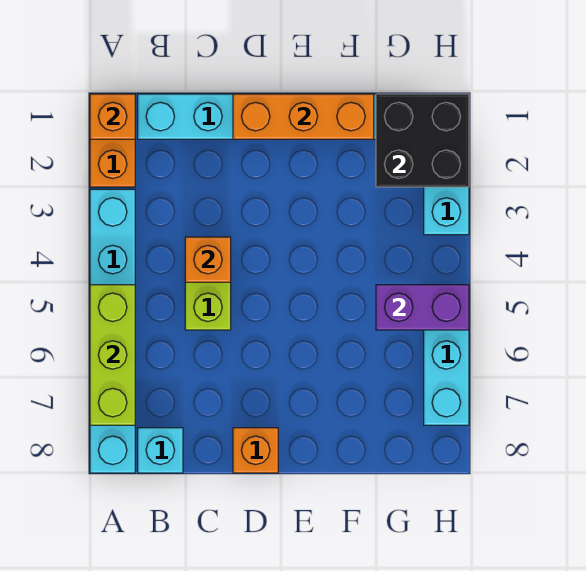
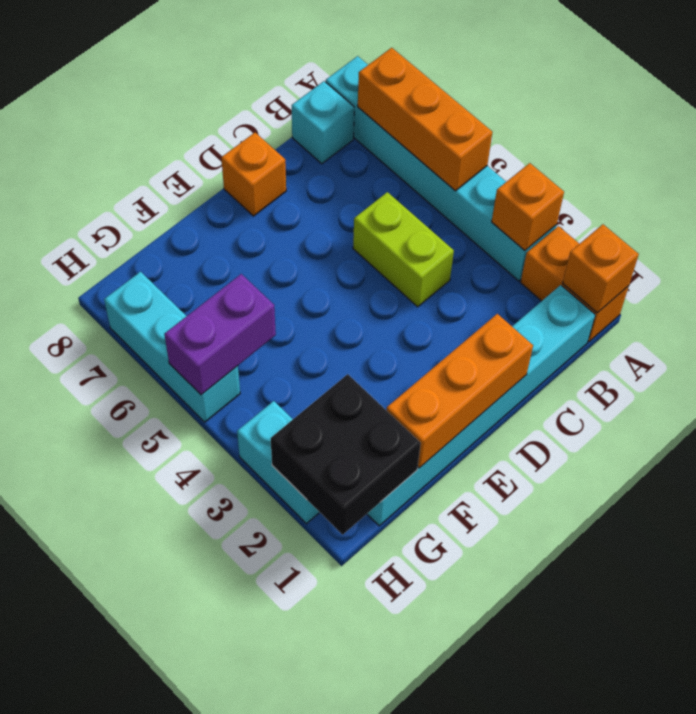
lime 1x3 brick [90,285,135,425] -> orange 1x3 brick [358,48,492,191]
orange 1x1 brick [185,237,231,282] -> orange 1x1 brick moved to [492,163,564,251]

